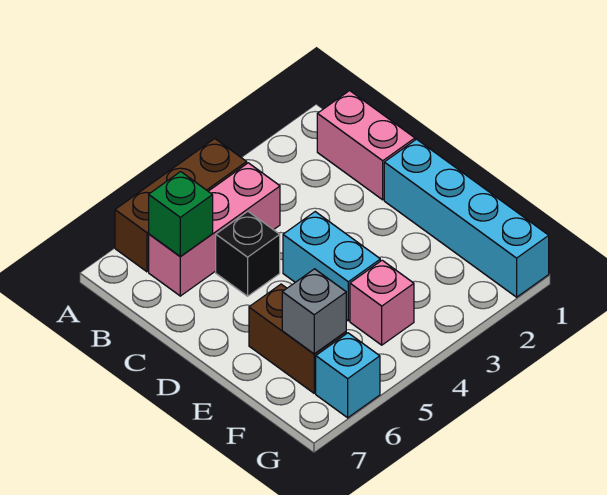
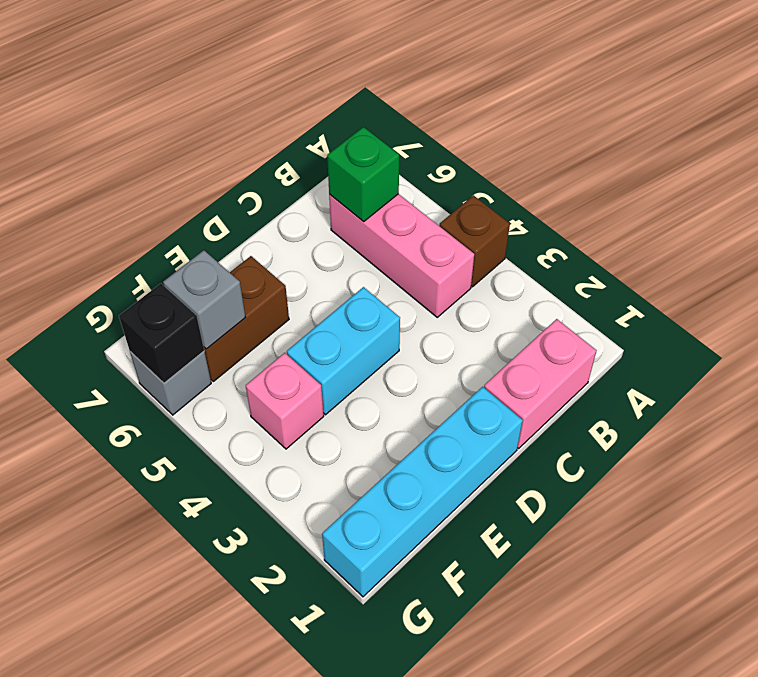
brown 1x3 brick [115,139,247,272] -> brown 1x1 brick [439,195,510,287]
black 1x1 brick [216,212,280,296] -> black 1x1 brick moved to [119,284,204,383]
cyan 1x1 brick [316,333,380,418] -> grey 1x1 brick [130,352,211,415]

